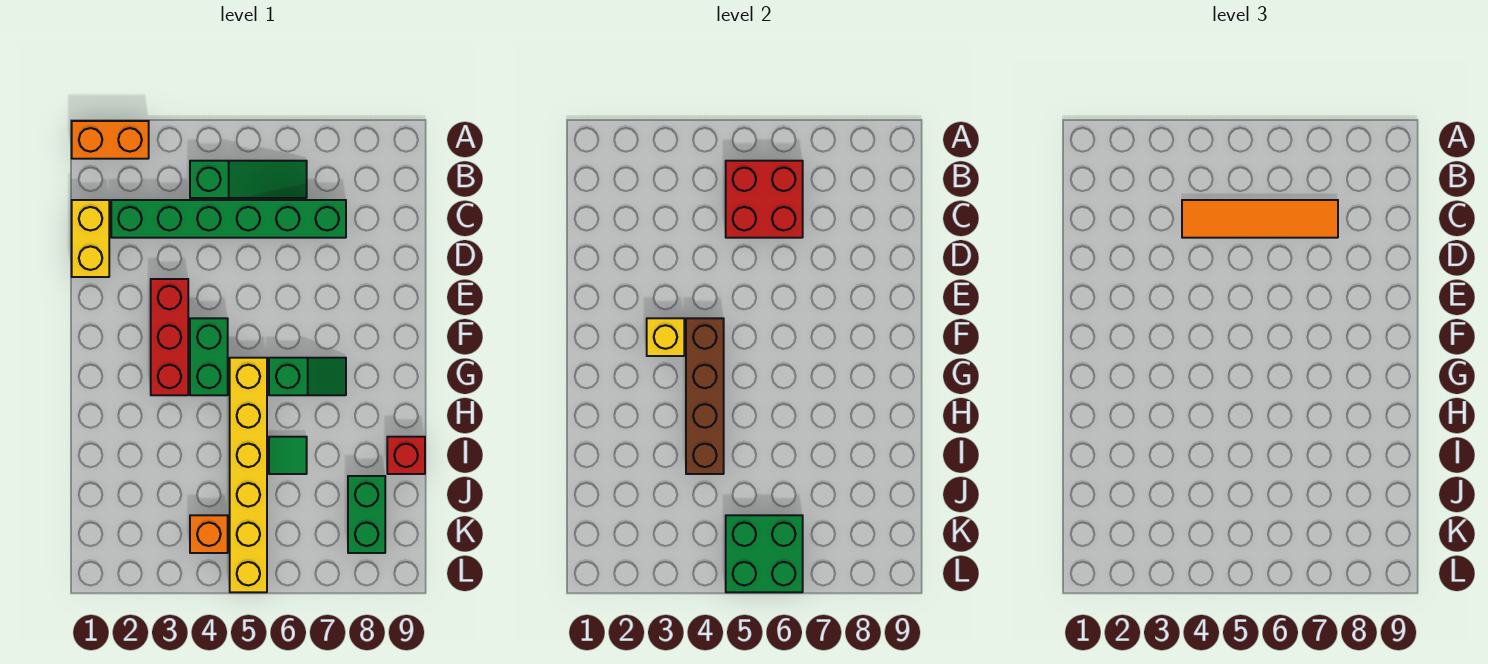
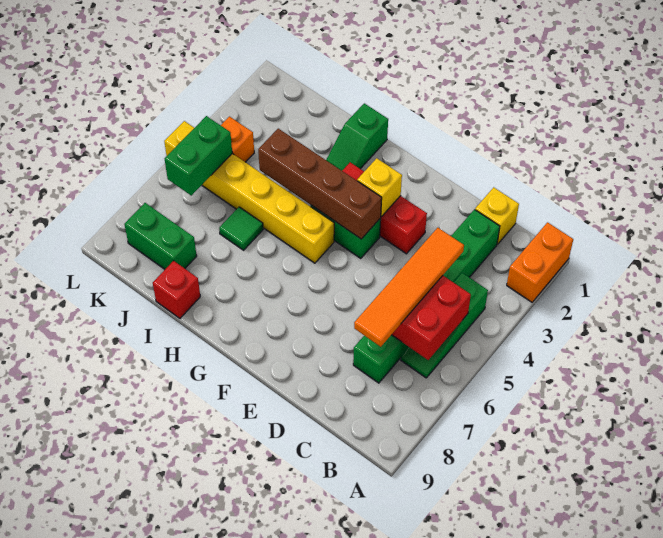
yellow 1x2 brick [72,200,109,277] -> yellow 1x1 brick [475,187,519,244]
green 1x2 slope [269,358,346,395] -> green 1x2 slope moved to [326,103,388,171]
green 2x2 brick [726,515,803,592] -> green 1x2 brick [165,116,232,195]

